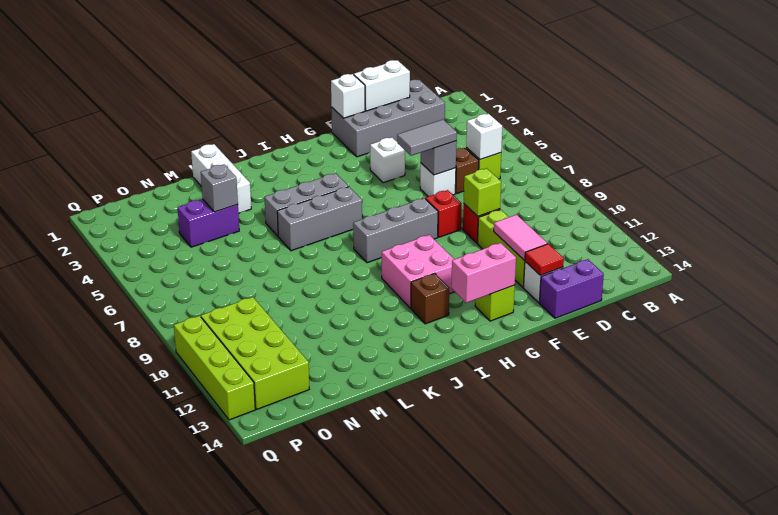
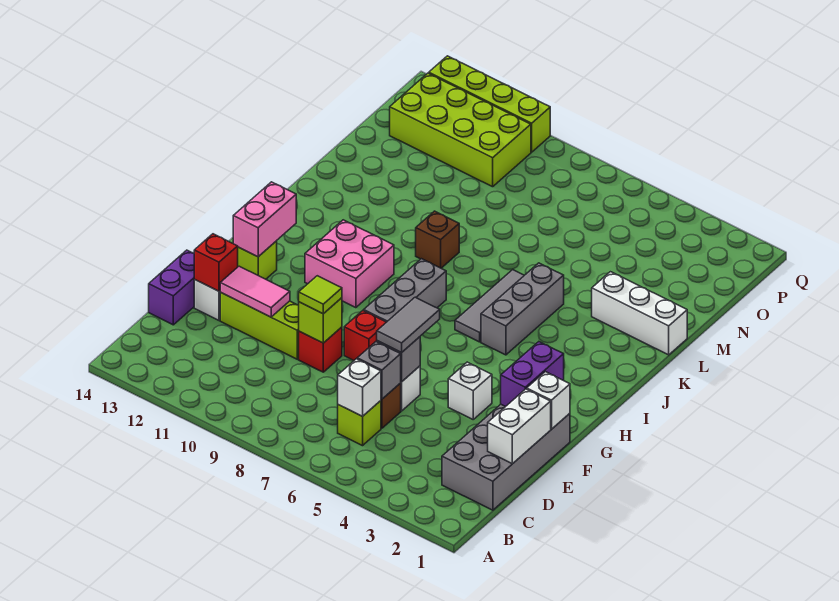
none -> lime 1x1 tile [299,276,342,314]
red 1x1 tile [525,244,564,275] -> red 1x1 brick [194,234,238,291]
grey 1x3 brick [277,187,362,251] -> grey 1x3 tile [455,270,524,342]
brown 1x1 brick [411,273,449,324] -> brown 1x1 brick moved to [416,211,459,268]
purple 1x2 brick [178,199,239,247] -> purple 1x2 brick moved to [501,342,564,407]
grey 1x1 brick [201,164,238,212] -> grey 1x1 brick moved to [357,342,401,399]

